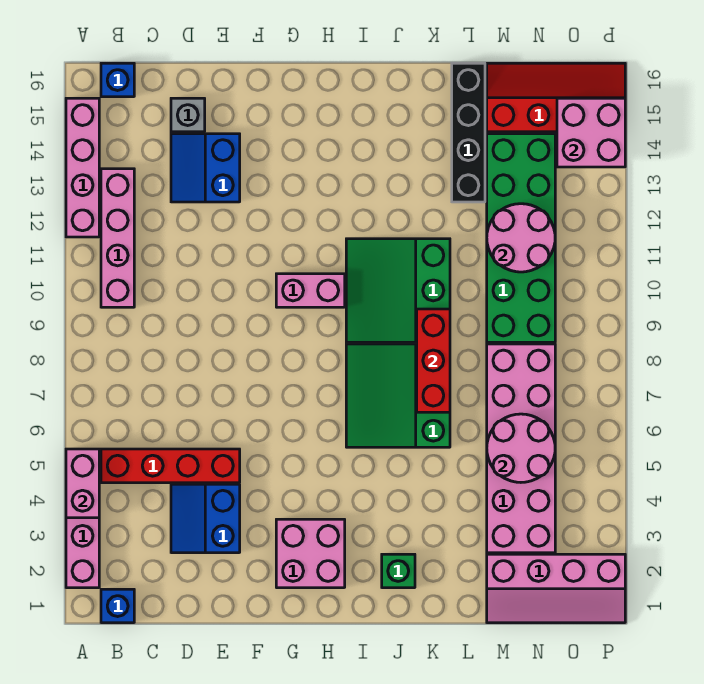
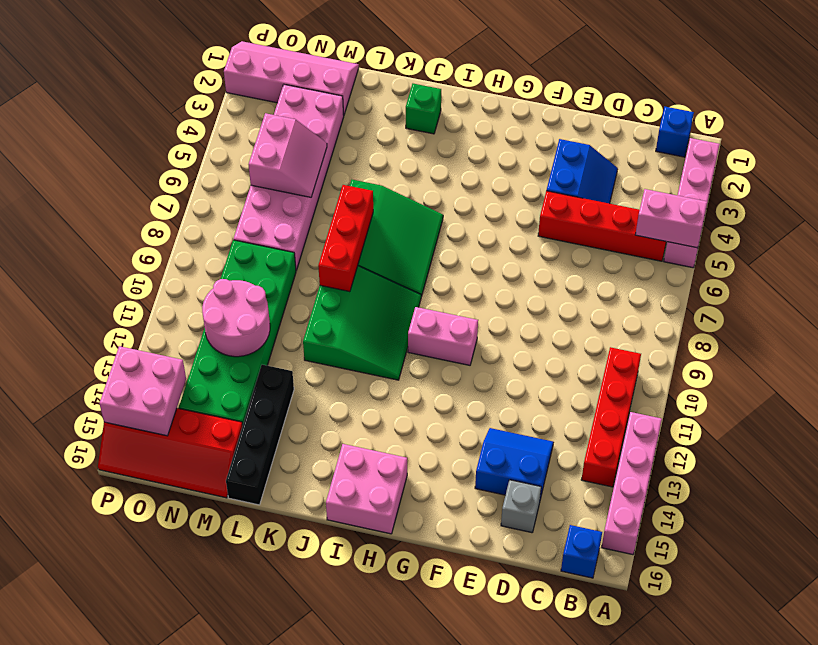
pink 1x2 brick [66,449,99,518] -> pink 1x2 brick turned to [635,189,707,248]
pink 1x4 brick [101,169,134,307] -> red 1x4 brick [581,347,641,487]
blue 2x2 slope [171,134,240,202] -> blue 2x2 slope turned to [475,428,553,499]
pink 2x2 brick [276,519,345,588] -> pink 2x2 brick moved to [326,444,407,534]
pink 2x2 round brick [487,414,555,482] -> pink 2x2 slope [249,113,327,197]

